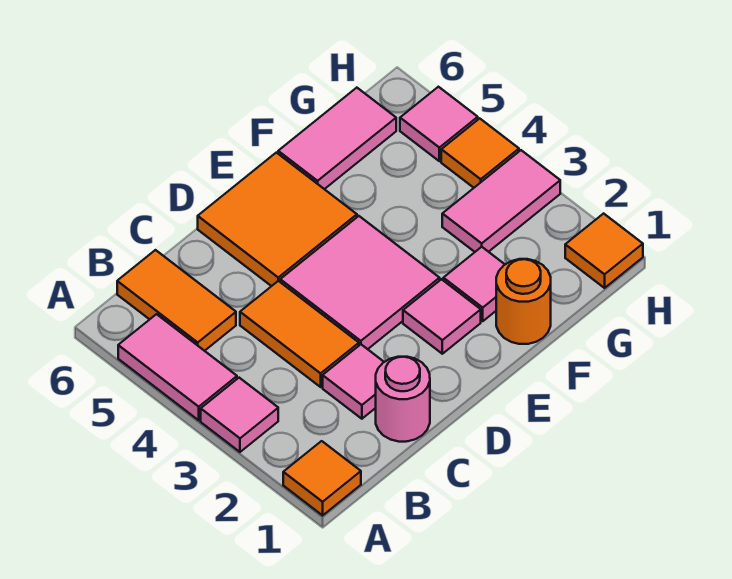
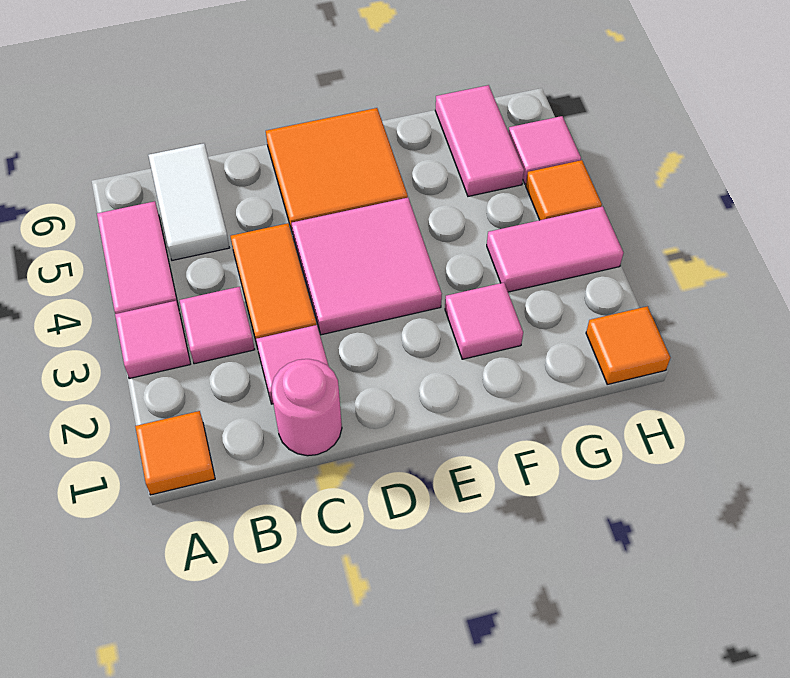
orange 1x2 tile [117,250,236,351] -> white 1x2 tile [148,143,229,260]
pink 1x1 tile [403,279,481,354] -> pink 1x1 tile moved to [180,287,255,364]
orange 1x1 round brick [496,259,551,344] -> none
pink 1x2 tile [278,88,396,189] -> pink 1x2 tile turned to [435,85,524,196]

